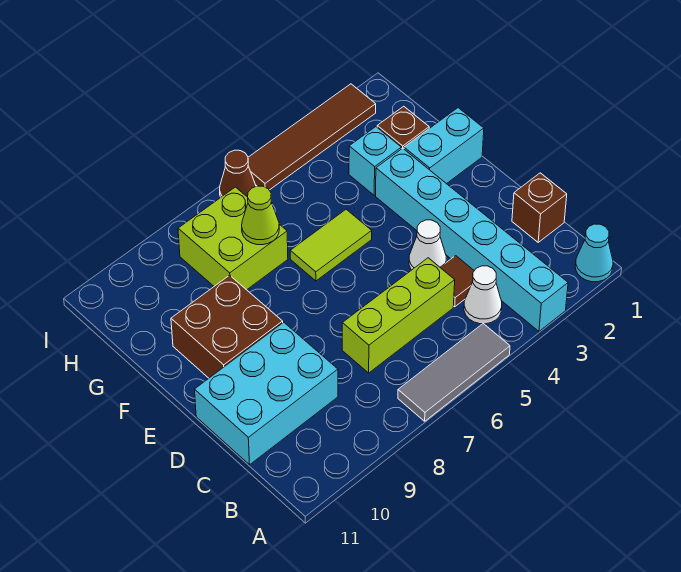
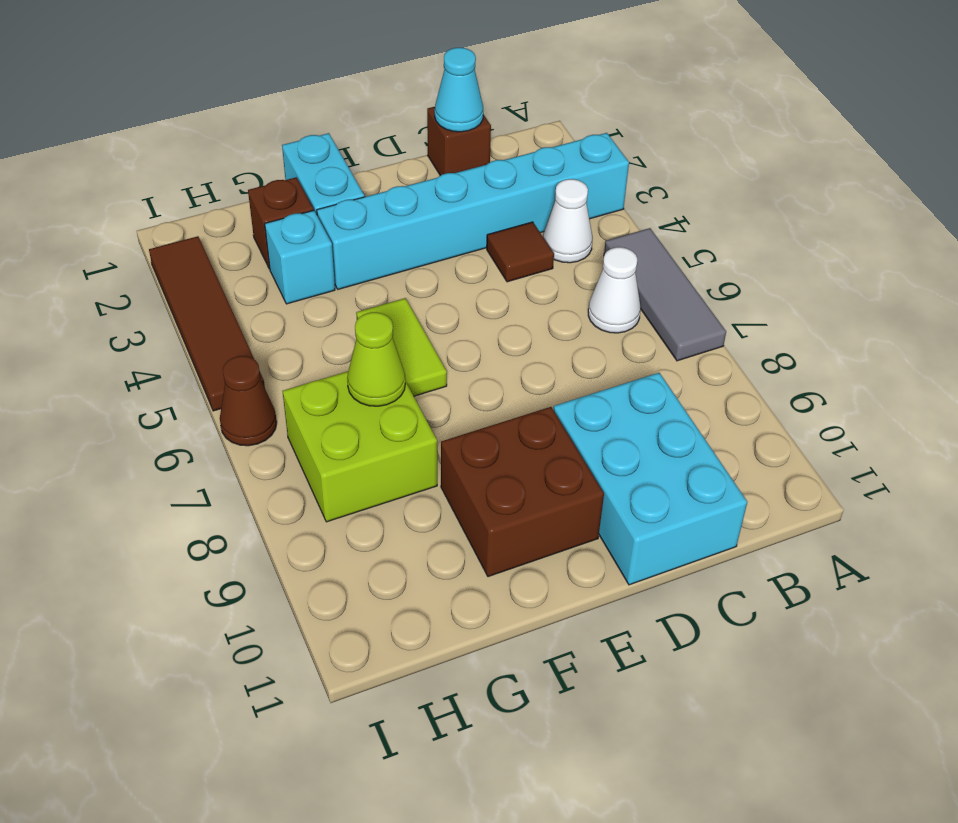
cyan 1x1 cone [575,224,613,282] -> cyan 1x1 cone moved to [435,48,483,132]
lime 1x3 brick [342,258,455,373] -> none
white 1x1 cone [409,220,446,270] -> white 1x1 cone moved to [588,247,641,333]

